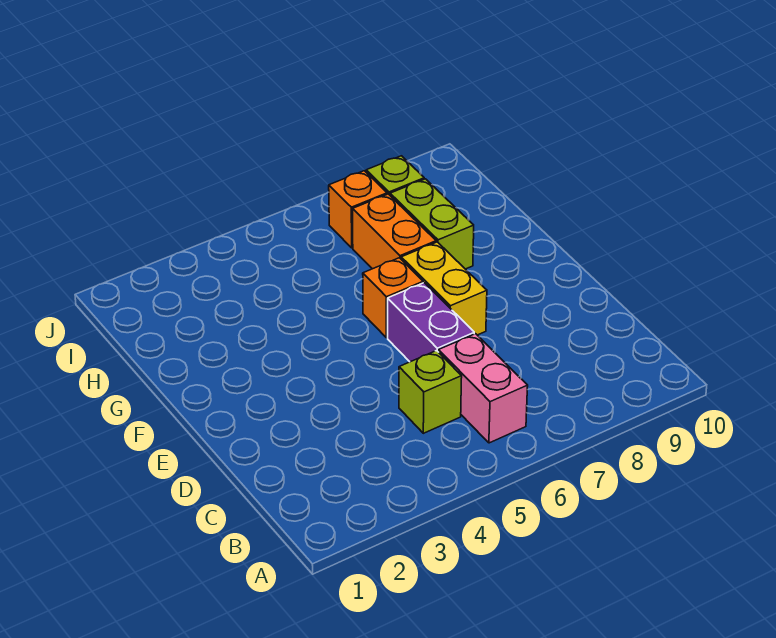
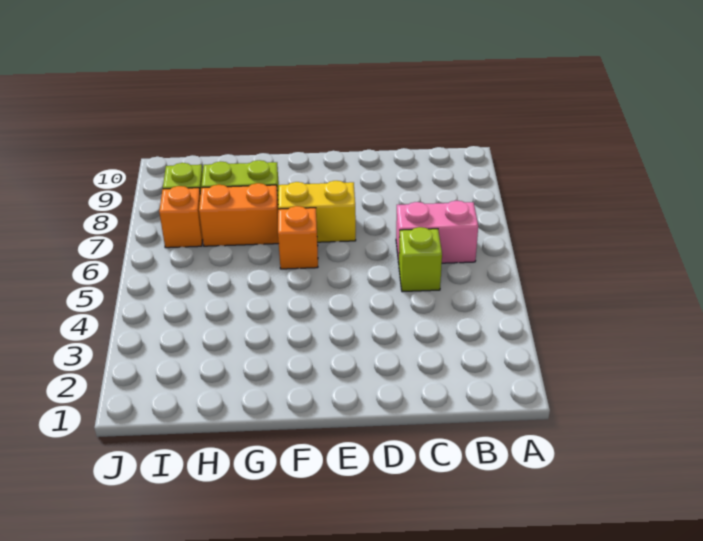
purple 1x2 brick [388,283,474,362] -> none

